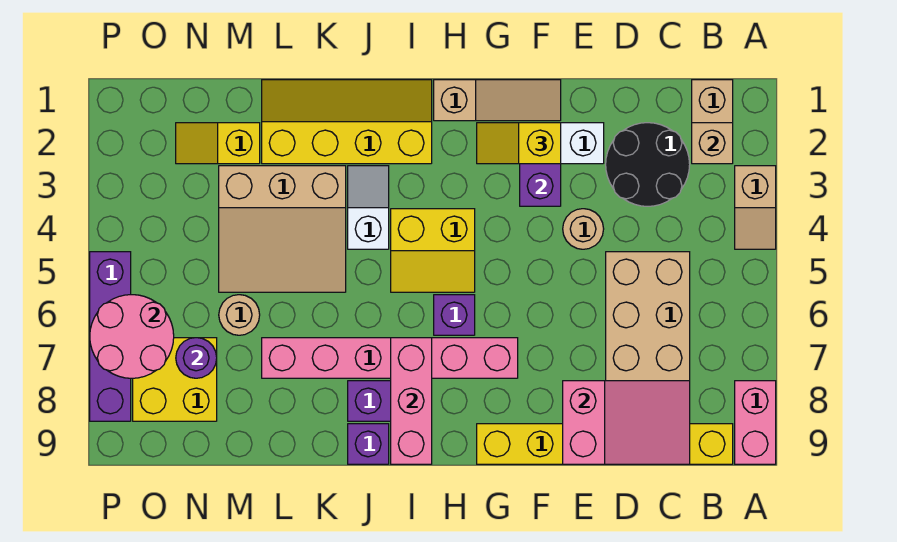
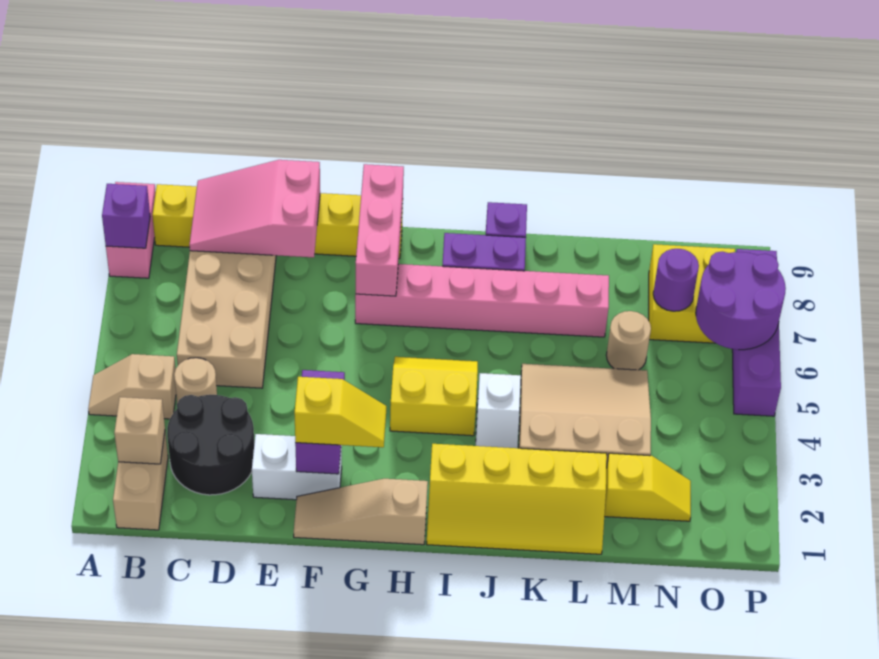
tan 1x2 slope [735,166,776,249] -> tan 1x2 slope turned to [88,354,176,419]
tan 1x1 round brick [563,209,604,249] -> tan 1x1 round brick moved to [174,358,217,404]
purple 1x1 brick [434,295,475,335] -> purple 1x1 brick moved to [102,184,150,248]
pink 1x3 brick [391,338,432,464] -> pink 1x3 brick moved to [356,164,404,296]
pink 2x2 round brick [90,295,174,378] -> purple 2x2 round brick [696,251,786,350]

